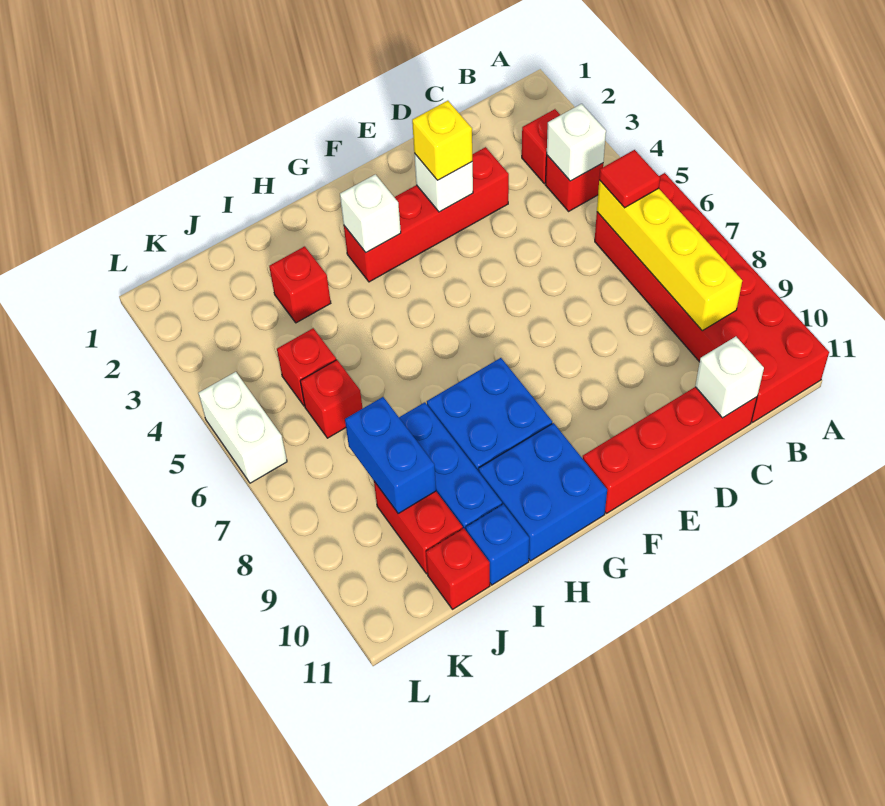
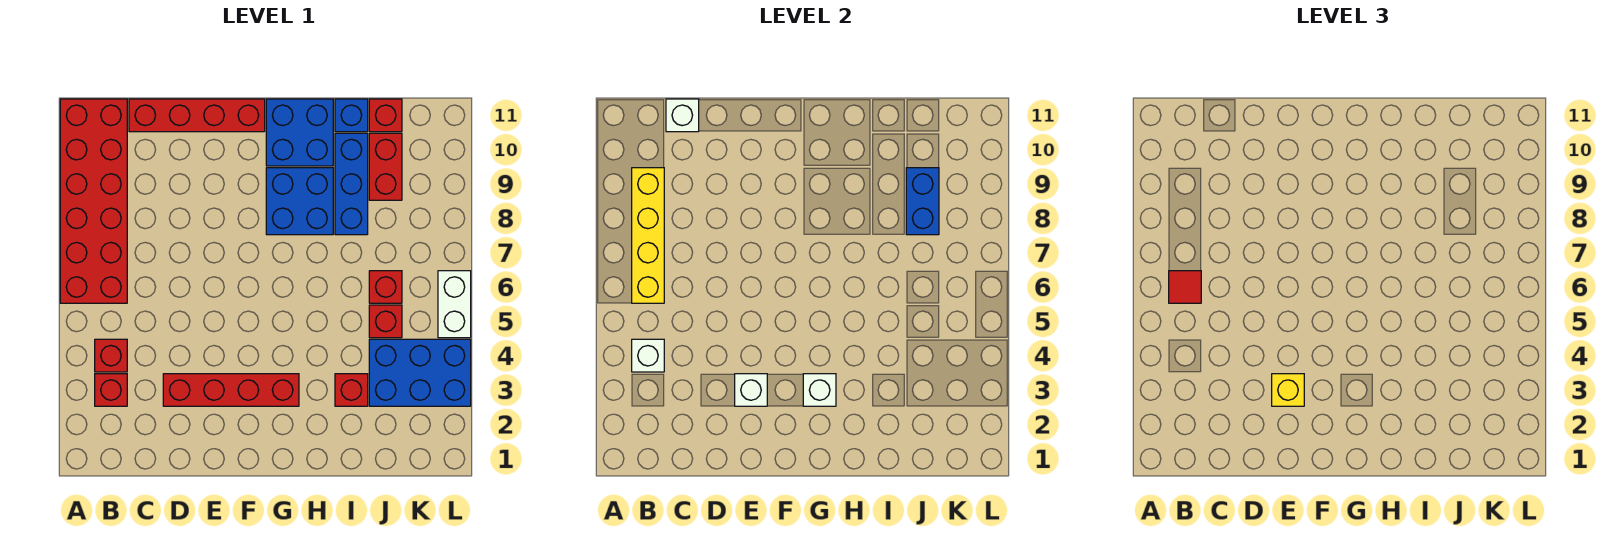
none -> blue 2x3 brick [369,339,471,406]

